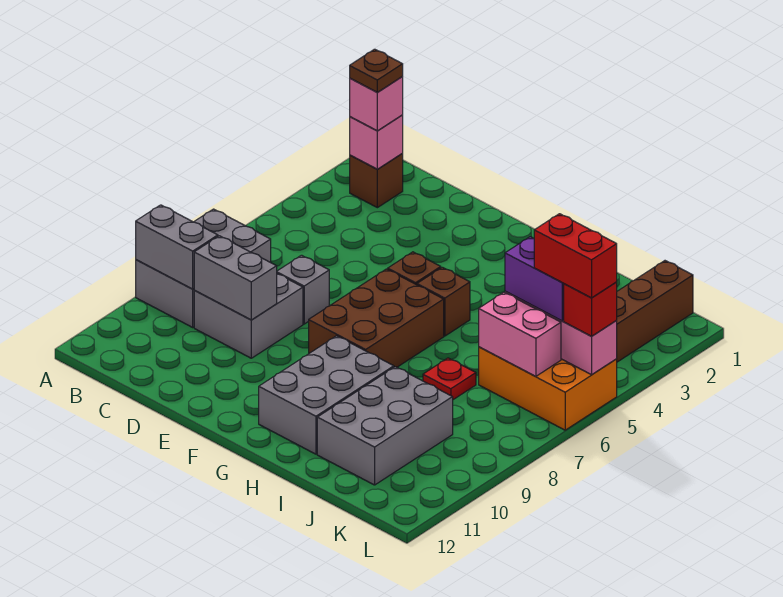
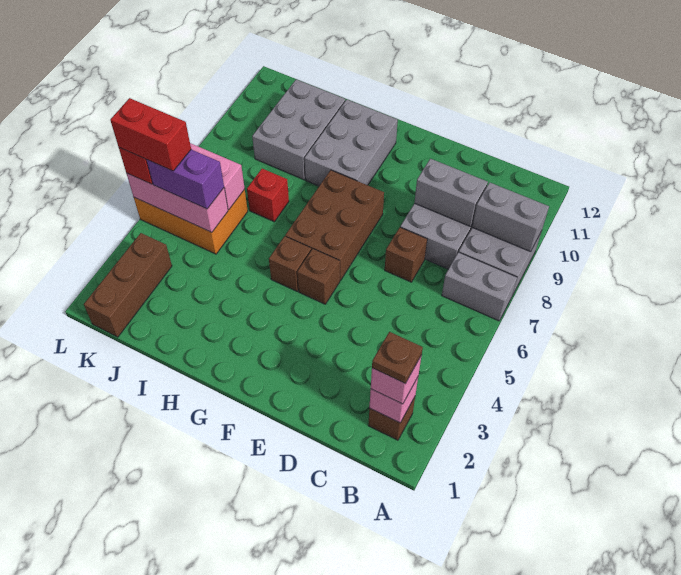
grey 1x1 brick [277,255,329,324] -> brown 1x1 brick [385,227,427,282]
red 1x1 plate [423,358,476,400] -> red 1x1 brick [247,169,289,222]

